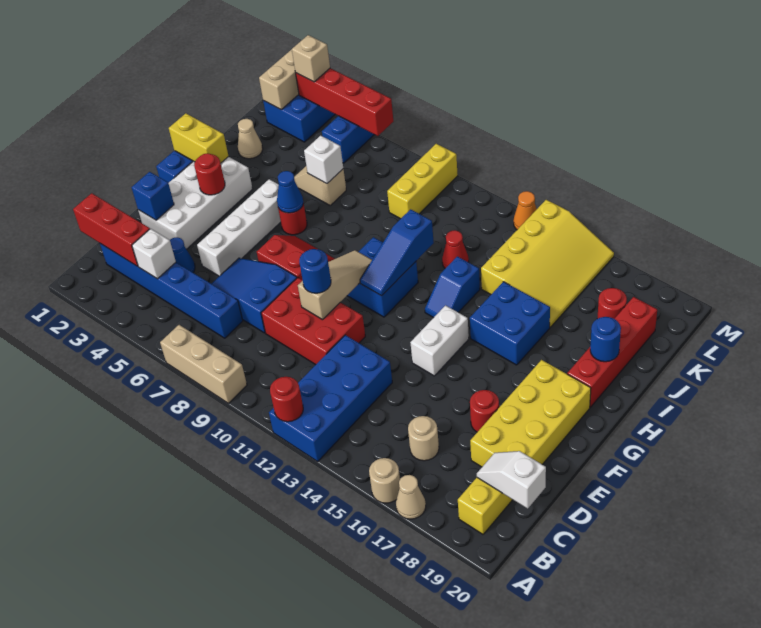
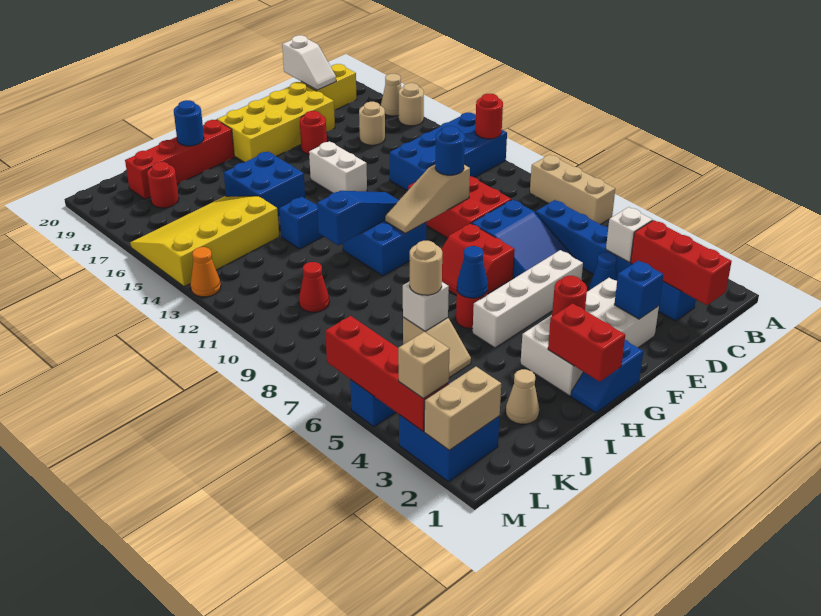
white 1x2 brick [410,305,469,376] -> white 1x2 brick turned to [309,141,367,193]
yellow 1x2 brick [169,113,229,163] -> red 1x2 brick [548,303,625,382]
none -> tan 1x1 round brick [410,241,442,295]
red 1x1 cone [442,230,469,268] -> red 1x1 cone moved to [299,262,329,312]
yellow 1x3 brick [387,144,458,219] -> none

